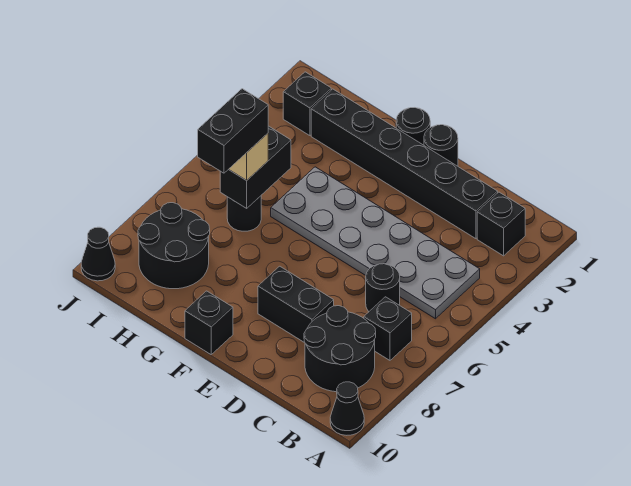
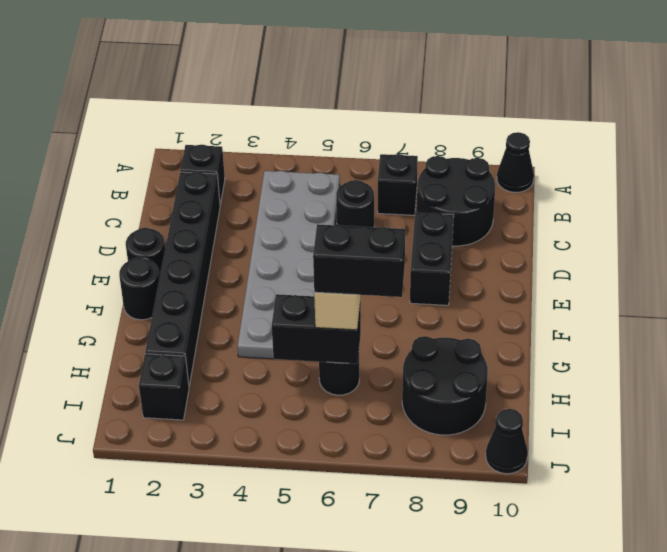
black 1x1 brick [185,291,233,354] -> none

